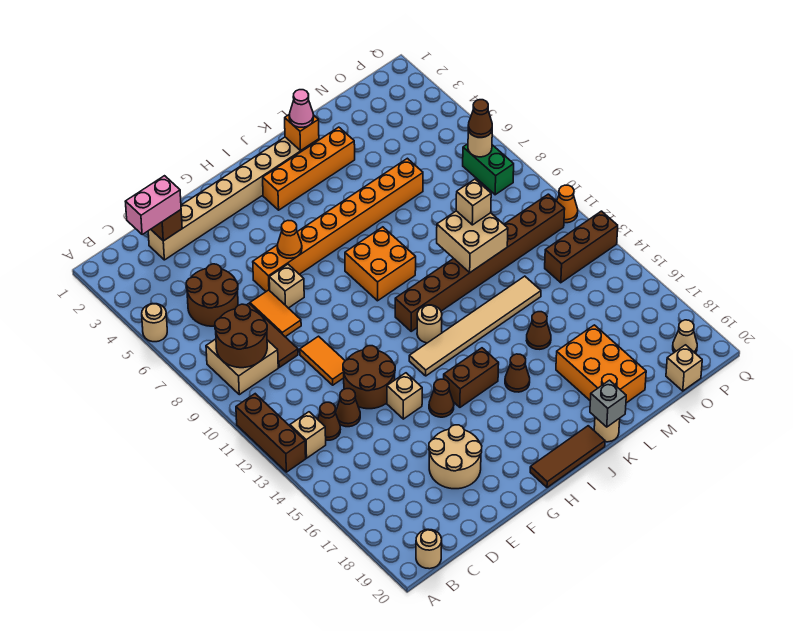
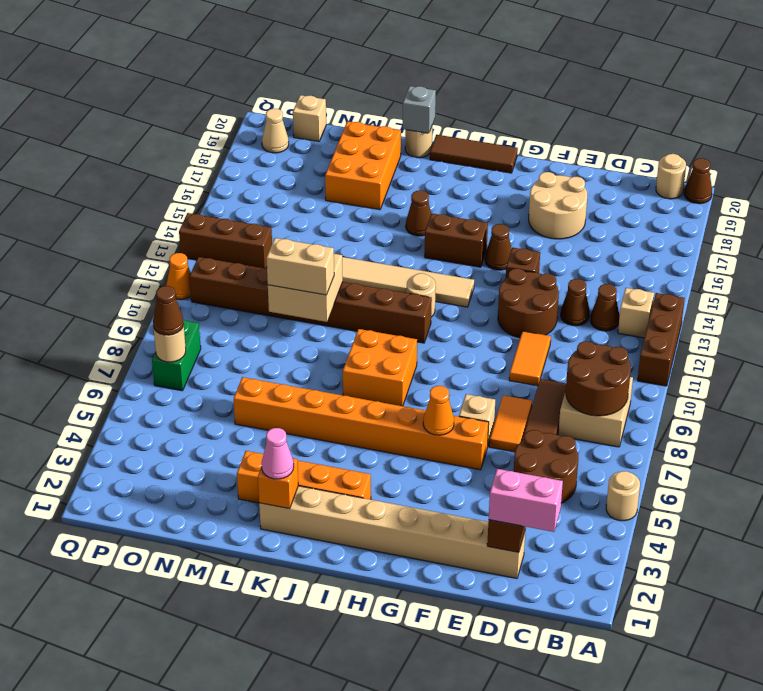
tan 1x1 brick [387,373,422,419] -> brown 1x1 brick [506,248,540,278]
brown 1x1 cone [527,312,551,349] -> brown 1x1 cone moved to [684,158,712,204]
tan 1x1 brick [456,179,491,225] -> tan 1x2 brick [266,238,334,295]

